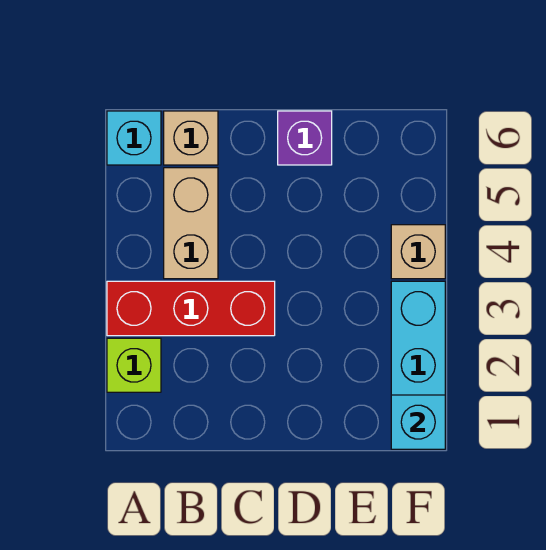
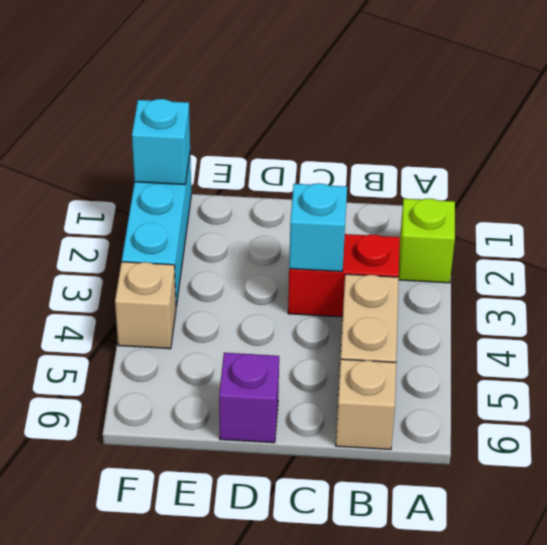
red 1x3 brick [107,281,275,336] -> red 1x2 brick [288,234,400,317]
cyan 1x1 brick [107,111,161,165] -> cyan 1x1 brick moved to [289,183,347,272]

